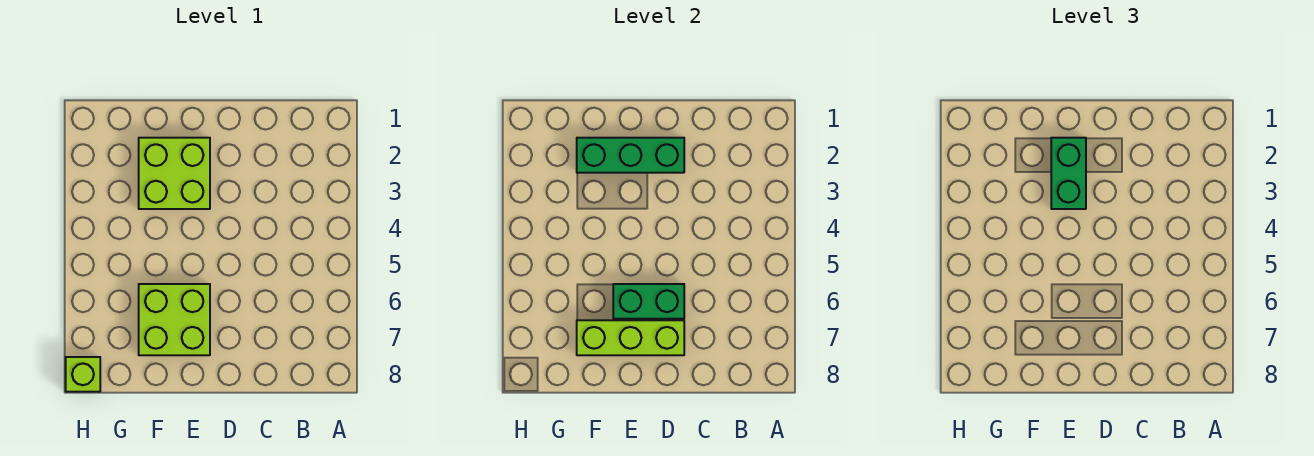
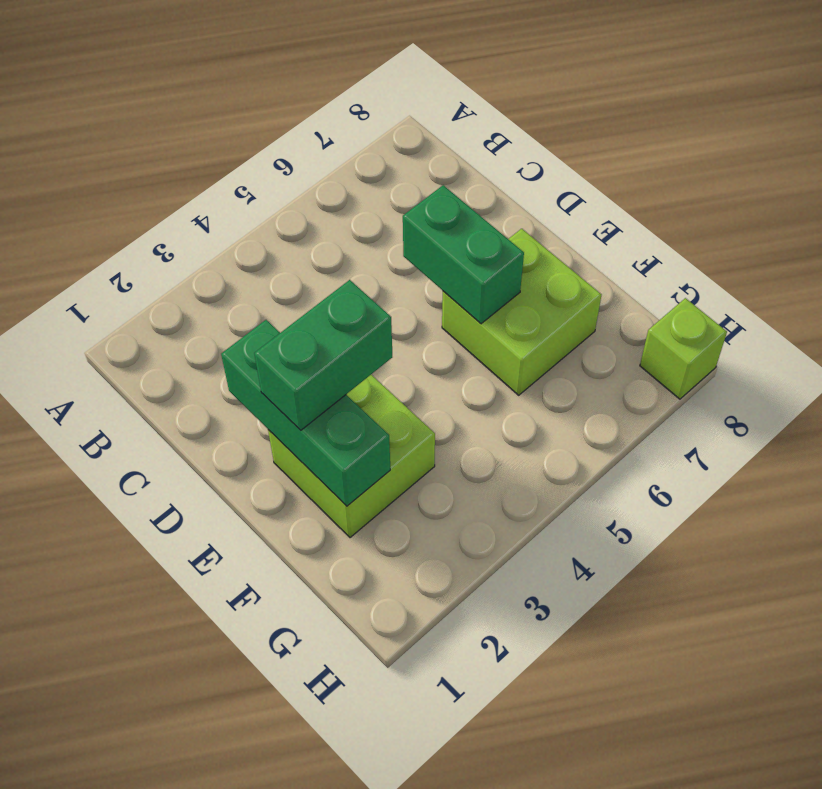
lime 1x3 brick [577,320,684,355] -> none

